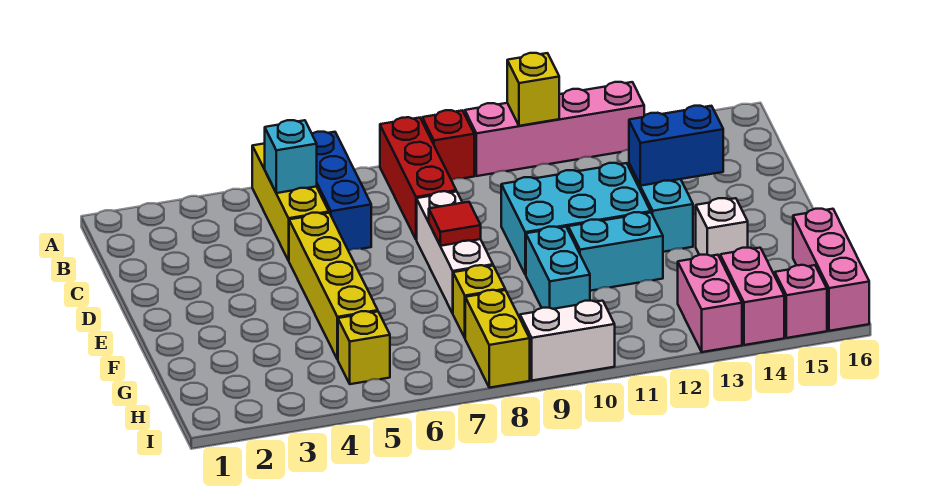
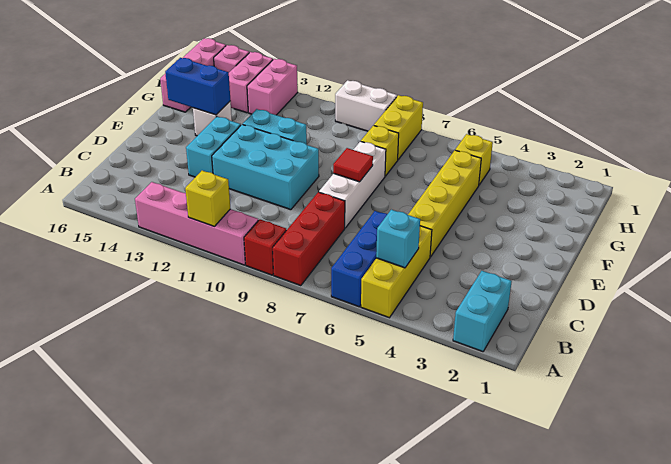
blue 1x2 brick [629,106,723,186] -> blue 1x2 brick moved to [165,58,230,115]
cyan 1x2 brick [526,227,590,309] -> cyan 1x2 brick moved to [453,271,512,352]

